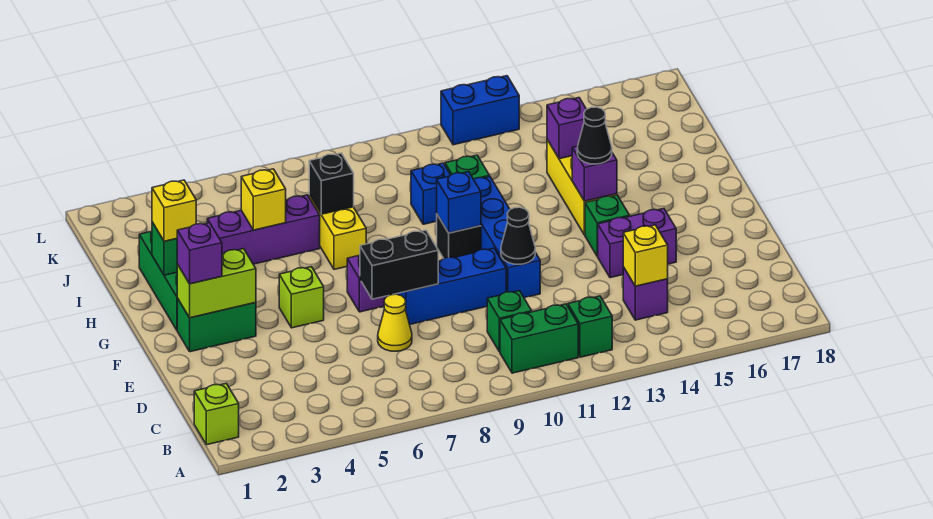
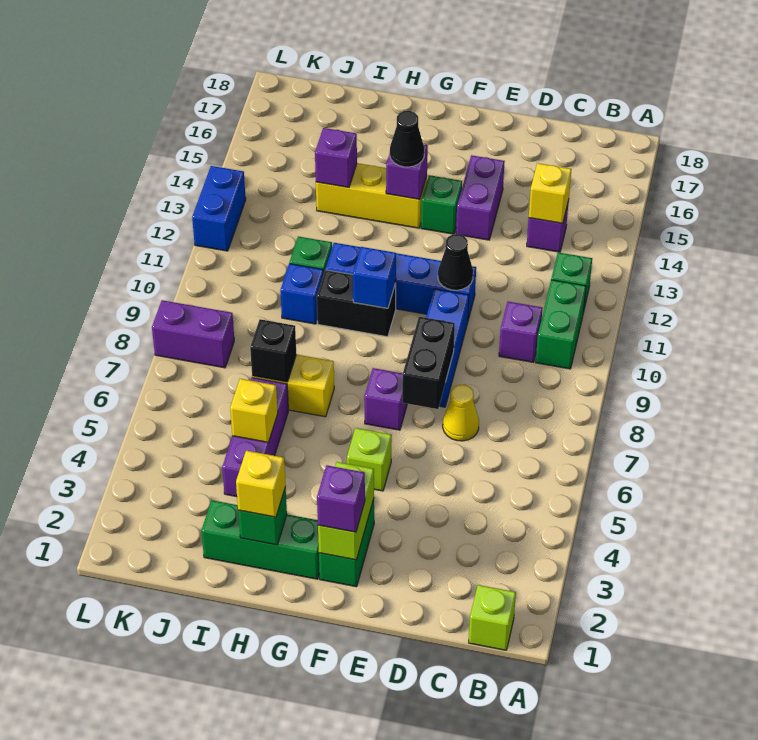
green 1x1 brick [487,291,532,352] -> purple 1x1 brick [499,302,543,362]
black 1x1 brick [437,215,481,258] -> black 1x2 brick [317,270,396,337]
none -> purple 1x2 brick [152,300,234,368]

